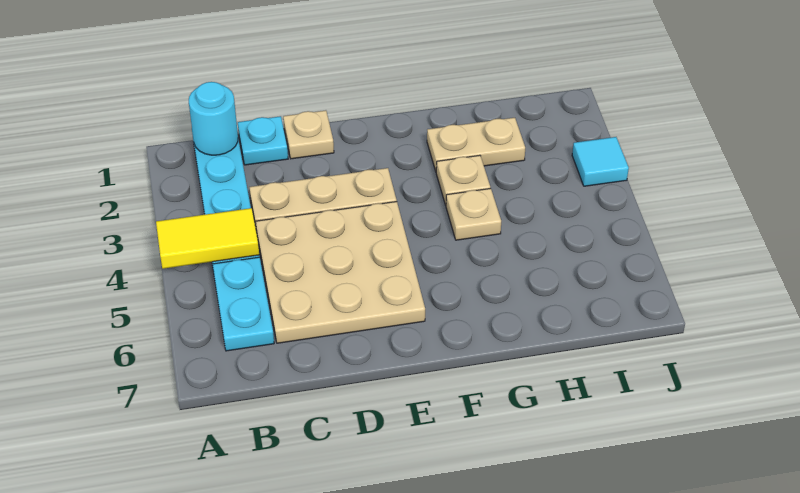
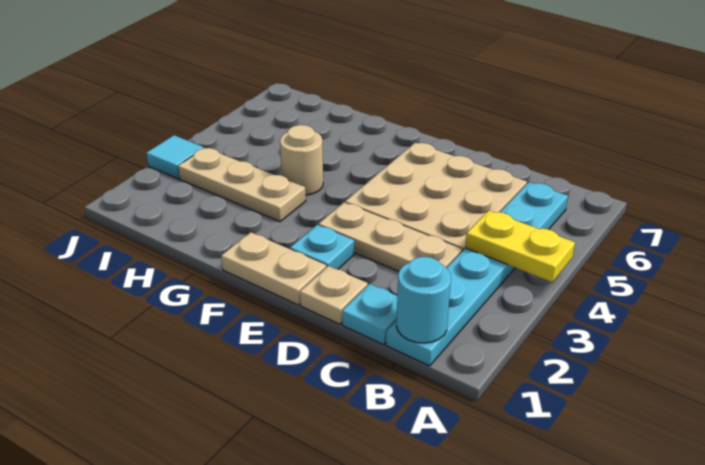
yellow 1x2 tile [156,208,259,269] -> yellow 1x2 plate [465,211,575,282]
none -> cyan 1x1 plate [290,225,354,269]
tan 1x2 plate [427,118,525,171] -> tan 1x2 plate moved to [221,232,326,305]
tan 1x1 plate [436,155,490,205] -> tan 1x3 plate [178,148,306,222]
tan 1x1 plate [446,188,501,240] -> tan 1x1 round brick [280,125,323,195]

